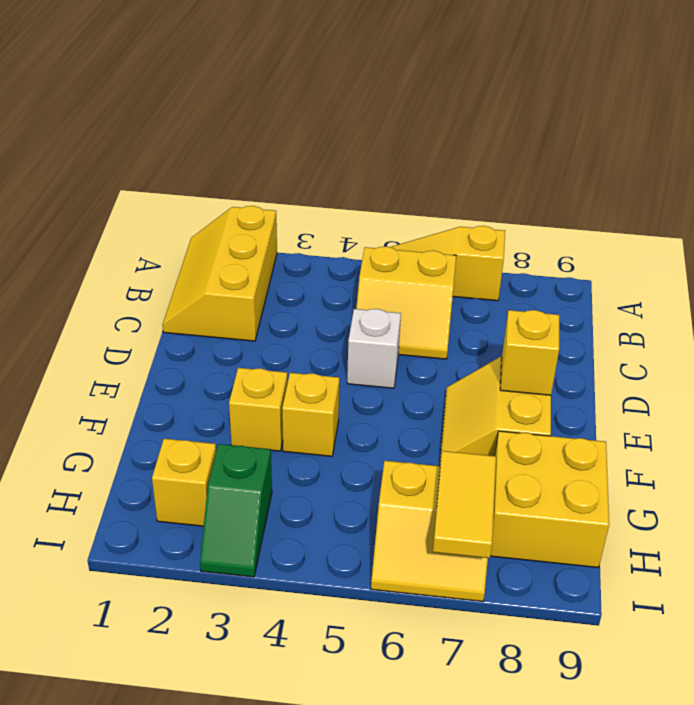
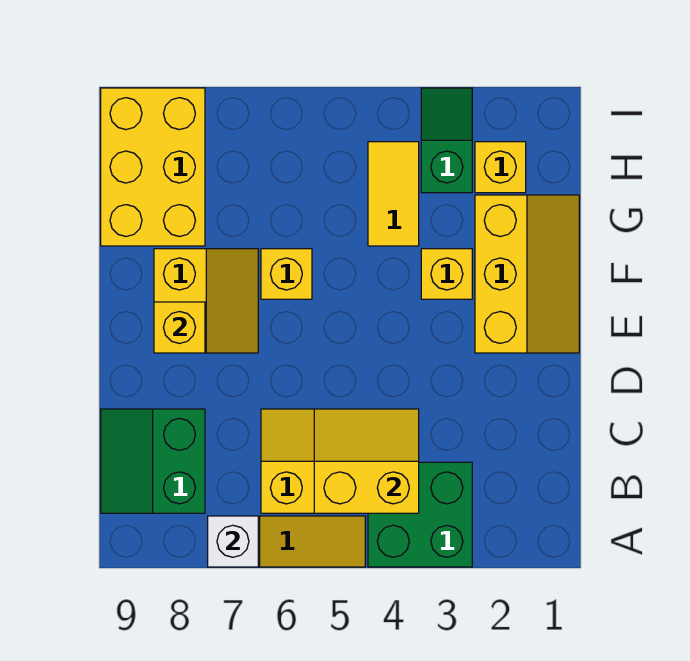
yellow 2x3 slope [162,206,277,341] -> yellow 2x3 slope moved to [475,195,579,353]
none -> green 2x2 brick [368,462,472,567]
none -> green 2x2 slope [101,409,205,513]
white 1x1 brick [347,309,401,388] -> white 1x1 brick moved to [208,516,258,567]
yellow 1x1 brick [282,373,339,456] -> yellow 1x1 brick moved to [261,249,312,299]
yellow 2x2 brick [490,431,609,568] -> yellow 2x3 brick [101,88,205,246]
yellow 2x2 slope [371,461,488,602] -> yellow 2x2 slope moved to [314,409,419,513]
yellow 1x2 tile [433,451,496,558] -> yellow 1x2 tile moved to [368,142,419,246]

